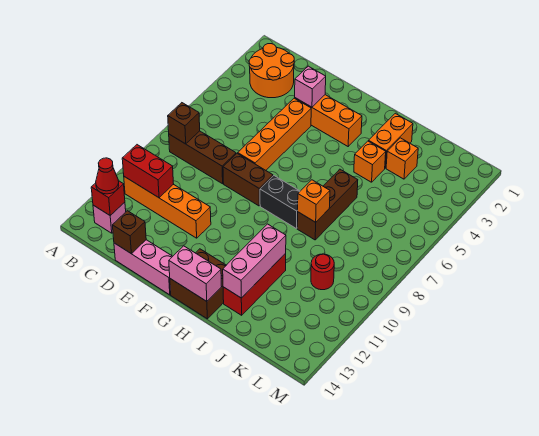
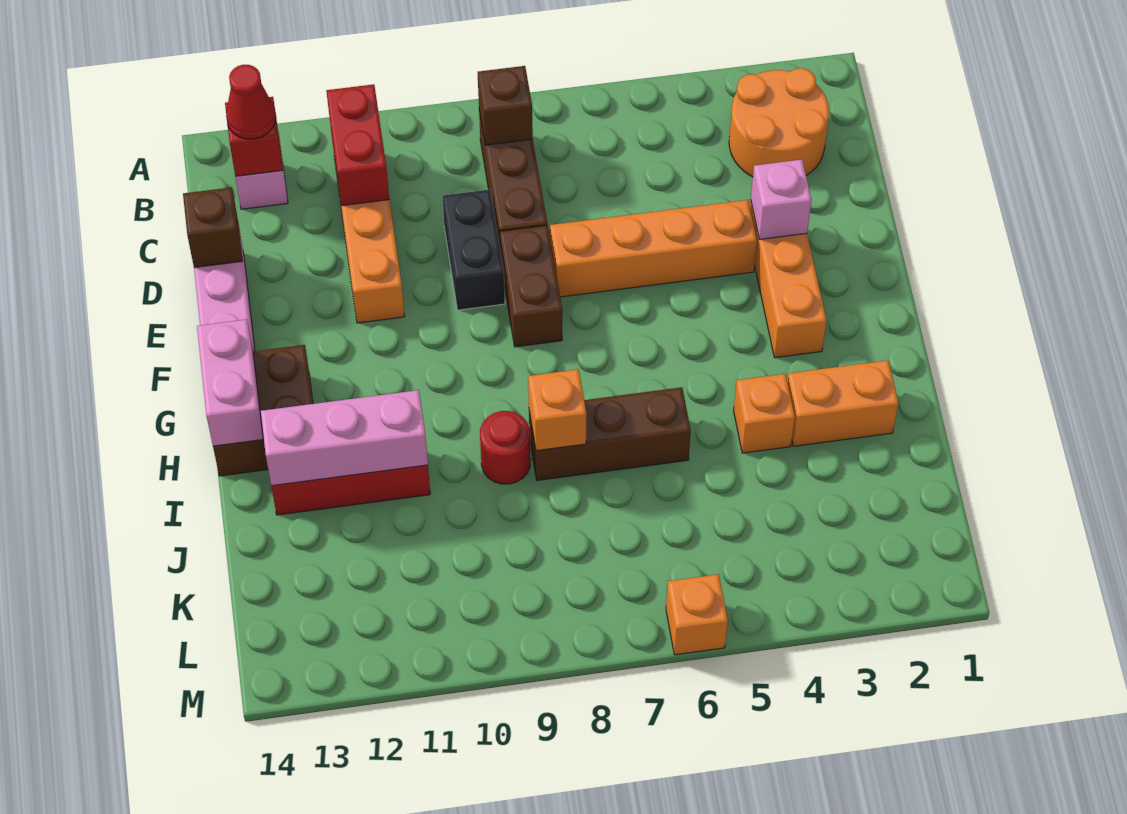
black 1x2 brick [260,176,300,228] -> black 1x2 brick moved to [443,189,505,310]
orange 1x1 brick [386,138,418,179] -> orange 1x1 brick moved to [666,574,728,655]
red 1x1 round brick [311,254,334,290] -> red 1x1 round brick moved to [480,411,531,484]

